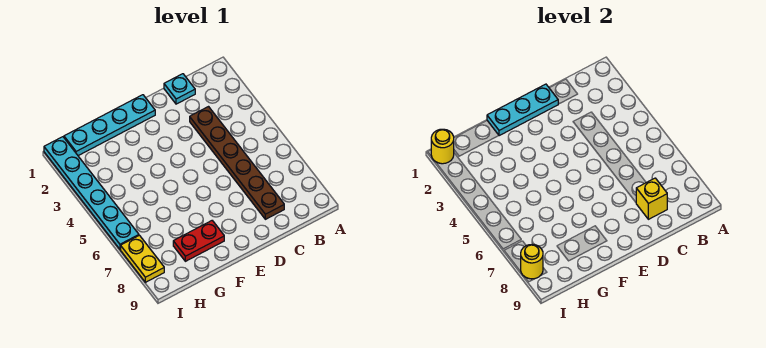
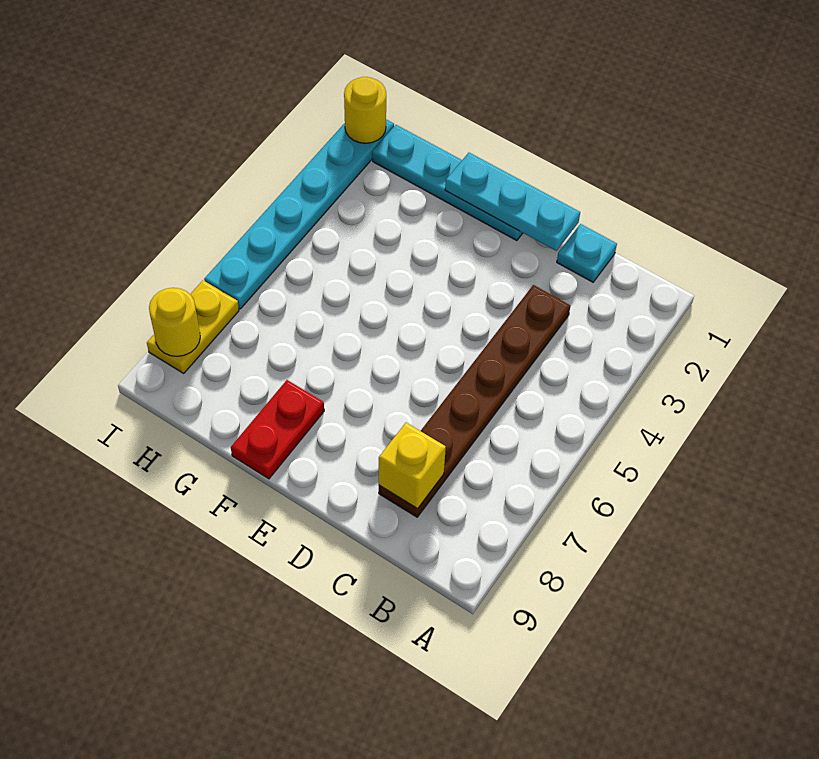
red 1x2 plate [173,221,224,261] -> red 1x2 plate turned to [231,380,324,479]

